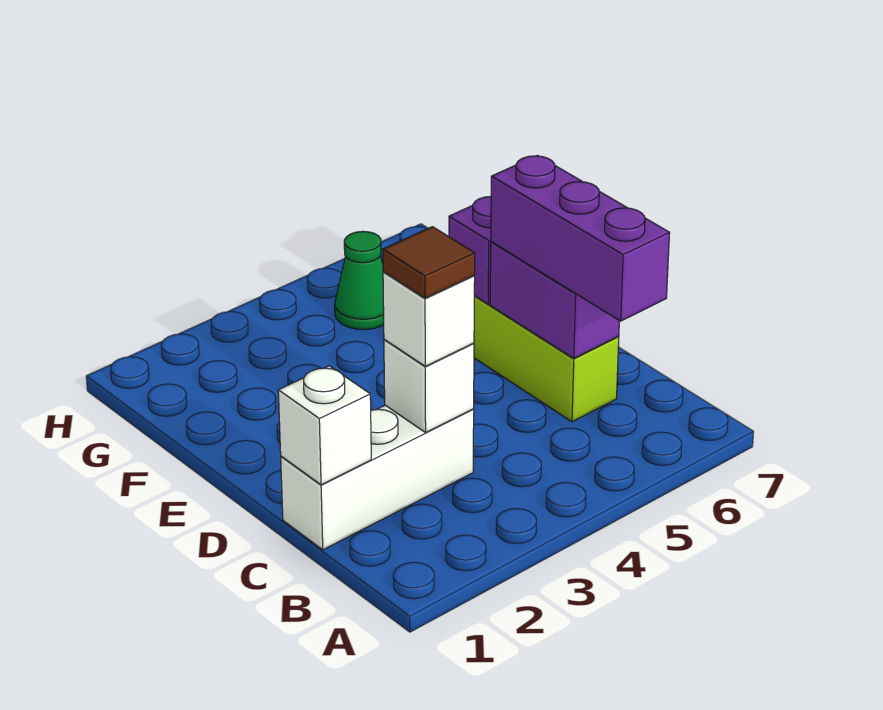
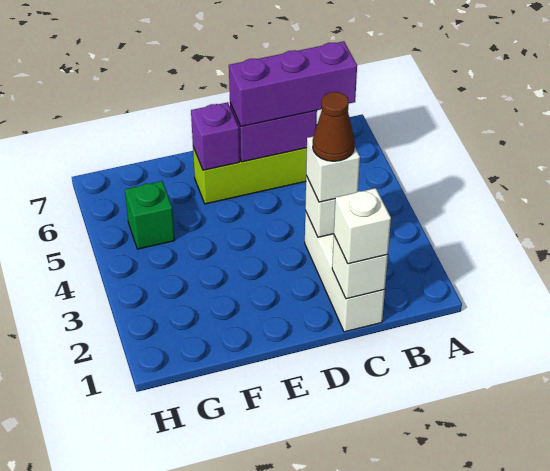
none -> white 1x1 brick [334,188,391,264]
brown 1x1 tile [383,227,475,298] -> brown 1x1 cone [313,92,355,161]
green 1x1 cone [335,231,384,330] -> green 1x1 brick [125,181,175,249]

